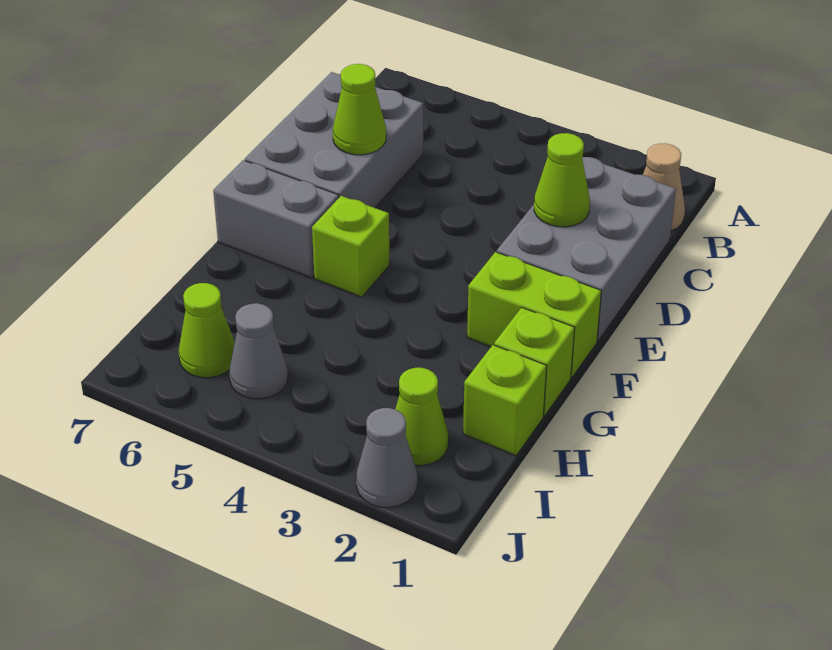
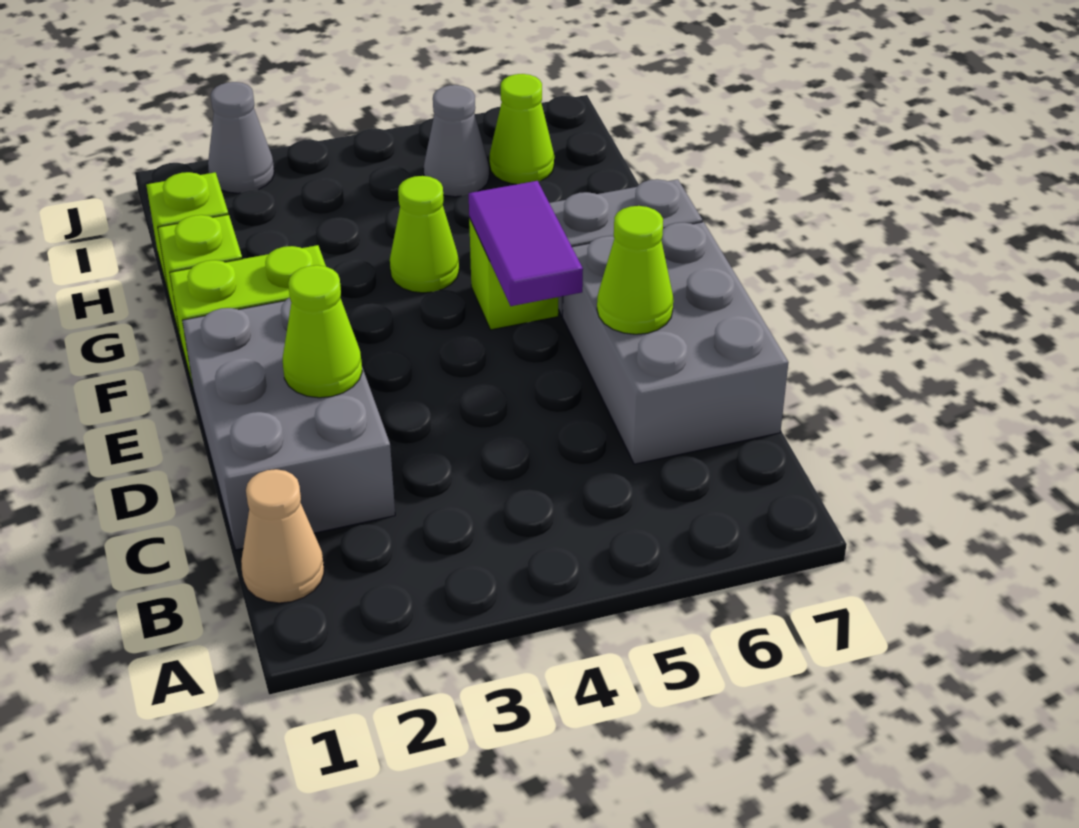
none -> purple 1x2 tile [469,181,583,306]
lime 1x1 cone [395,368,448,466] -> lime 1x1 cone moved to [390,176,459,293]

